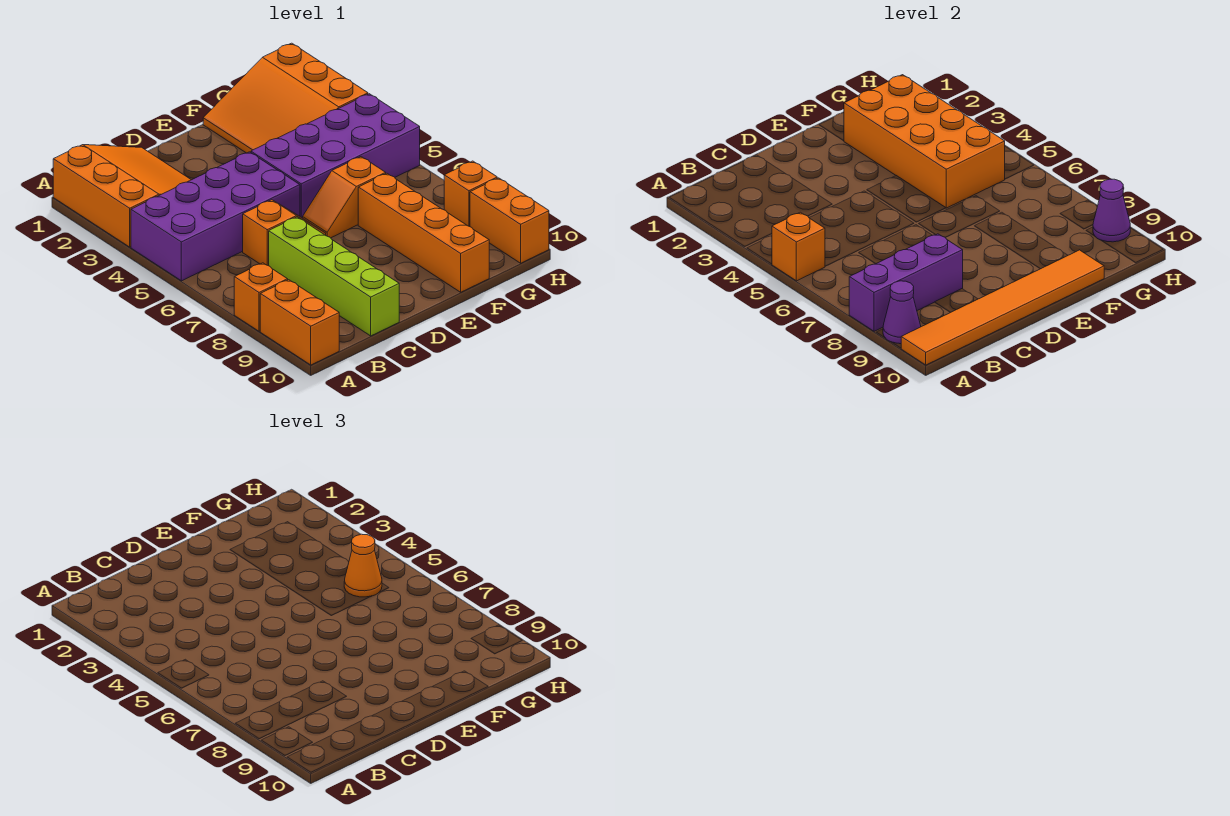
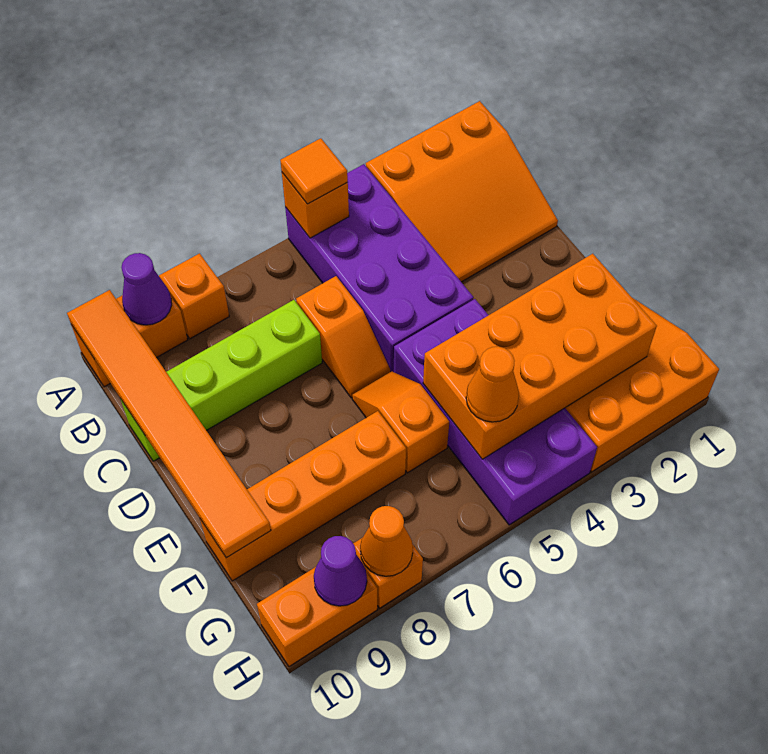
none -> orange 1x1 tile [280,138,348,204]
purple 1x3 brick [849,234,963,331] -> none
none -> orange 1x1 cone [360,506,413,576]

